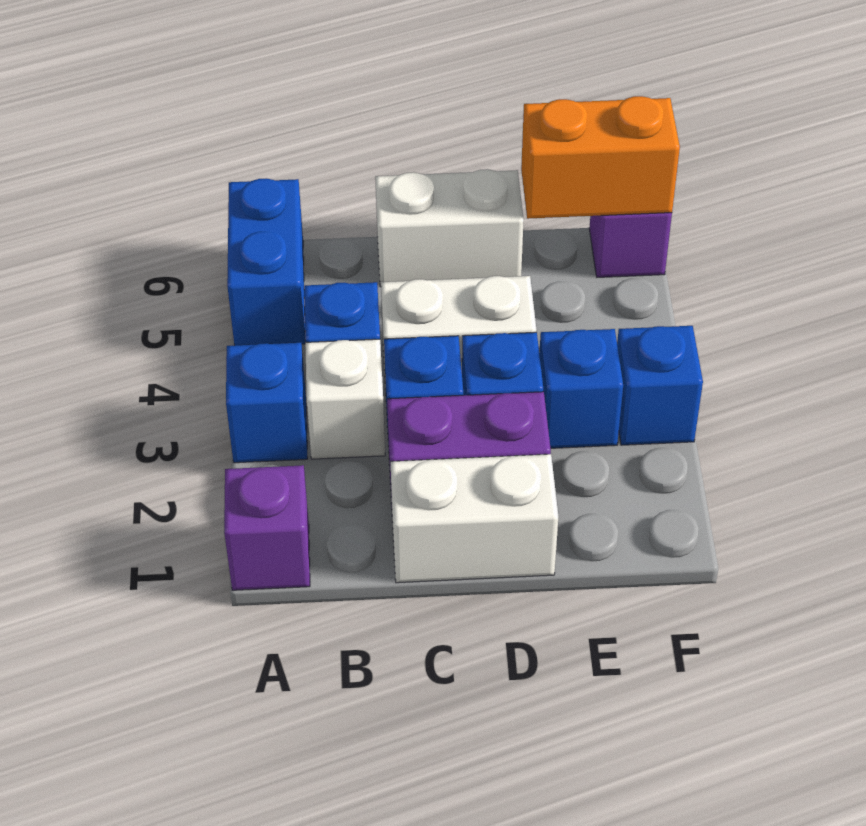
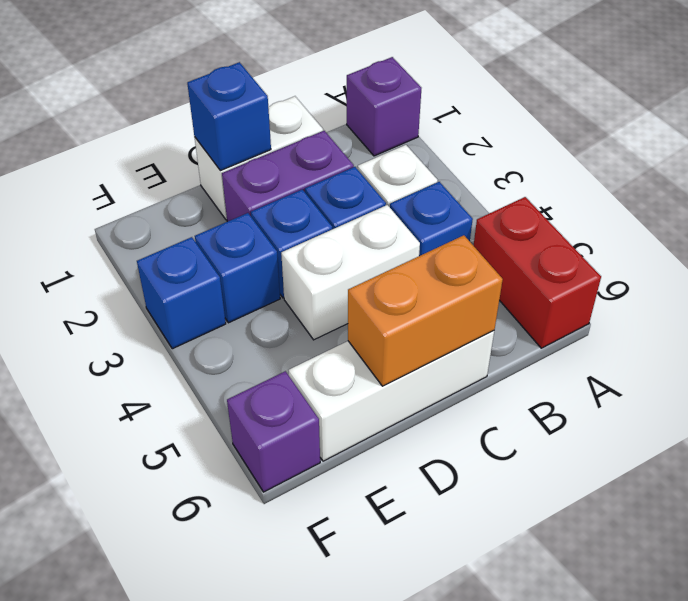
blue 1x1 brick [226,343,308,463] -> blue 1x1 brick moved to [187,62,271,171]
blue 1x2 brick [227,178,305,345] -> red 1x2 brick [474,197,601,348]
white 1x2 brick [375,169,524,287] -> white 1x3 brick [289,331,494,461]
orange 1x2 brick [521,96,680,219] -> orange 1x2 brick moved to [348,235,503,386]

